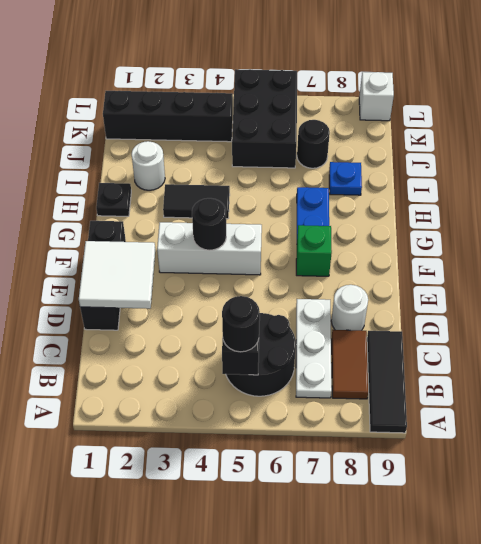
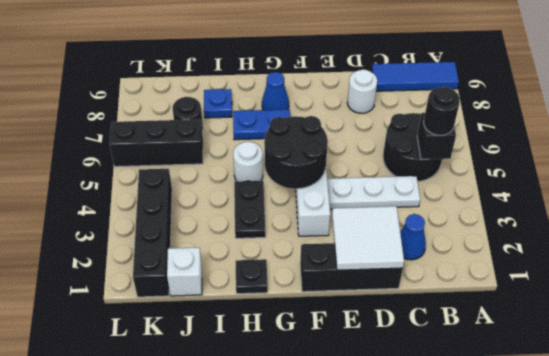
black 1x3 tile [367,331,407,433] -> blue 1x3 tile [372,62,459,91]
white 1x3 plate [296,299,332,398] -> white 1x3 plate moved to [327,176,420,209]
brown 1x2 tile [332,330,368,399] -> none
none -> blue 1x1 cone [400,214,426,260]
black 1x1 round brick [192,198,226,250] -> black 2x2 round brick [264,116,328,189]
green 1x1 brick [296,225,332,276] -> none
none -> blue 1x1 cone [262,72,289,110]
black 1x2 tile [163,184,230,219] -> black 1x2 plate [234,181,266,238]
white 1x1 round brick [132,141,165,190] -> white 1x1 round brick moved to [233,142,263,181]
black 2x3 brick [232,69,297,168] -> black 1x3 brick [110,119,203,167]
white 1x1 brick [359,72,394,121] -> white 1x1 brick moved to [167,248,202,296]

